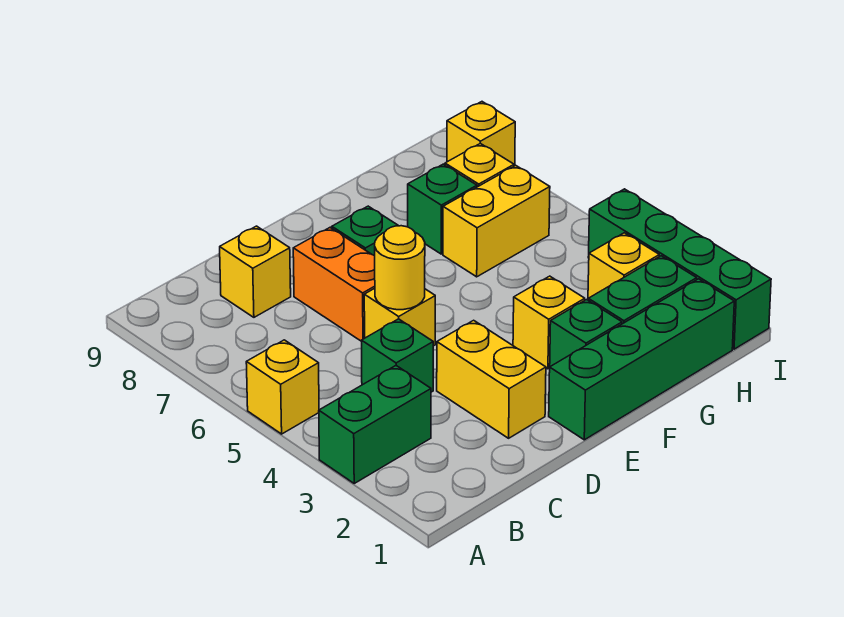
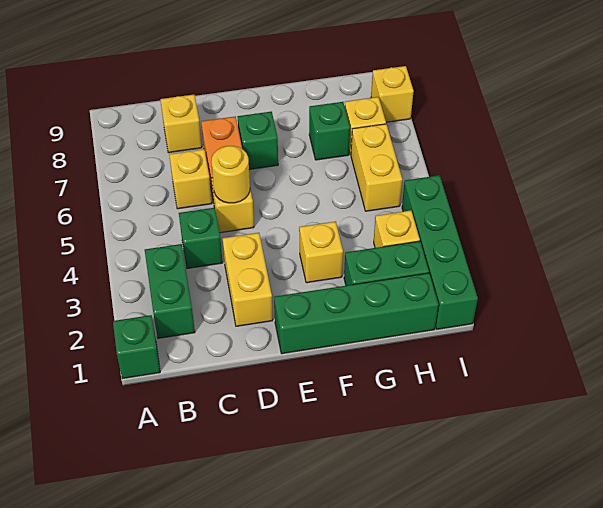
green 1x2 brick [319,366,431,483] -> green 1x2 brick turned to [145,244,195,338]
yellow 1x1 brick [246,340,319,434] -> yellow 1x1 brick moved to [169,149,212,209]
green 1x1 brick [550,300,622,367] -> green 1x1 brick moved to [113,315,160,379]
yellow 1x2 brick [443,166,550,277] -> yellow 1x2 brick turned to [351,124,402,211]

